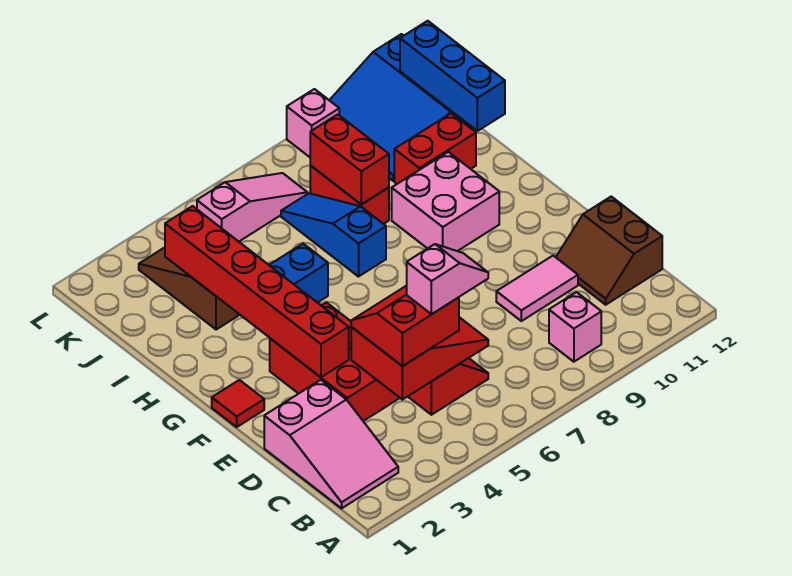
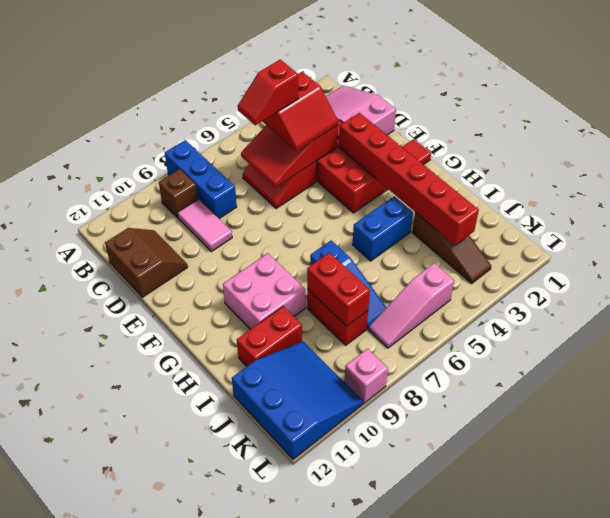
pink 1x1 brick [549,292,601,362] -> brown 1x1 brick [159,169,198,218]
pink 1x2 slope [407,244,488,314] -> red 1x2 slope [238,59,298,125]
pink 1x2 tile [496,256,578,321] -> pink 1x2 tile turned to [177,199,232,252]
blue 1x3 brick [400,21,505,131] -> blue 1x3 brick moved to [165,140,237,218]

